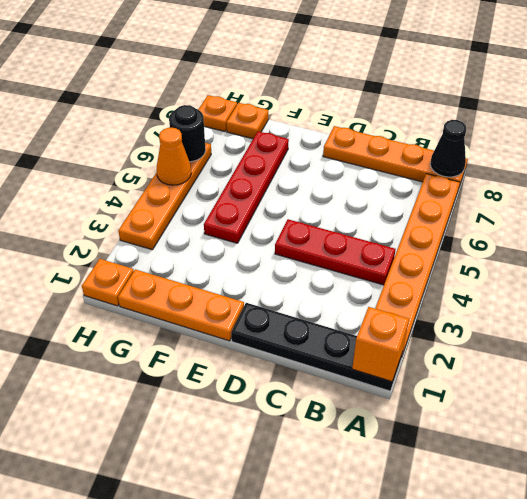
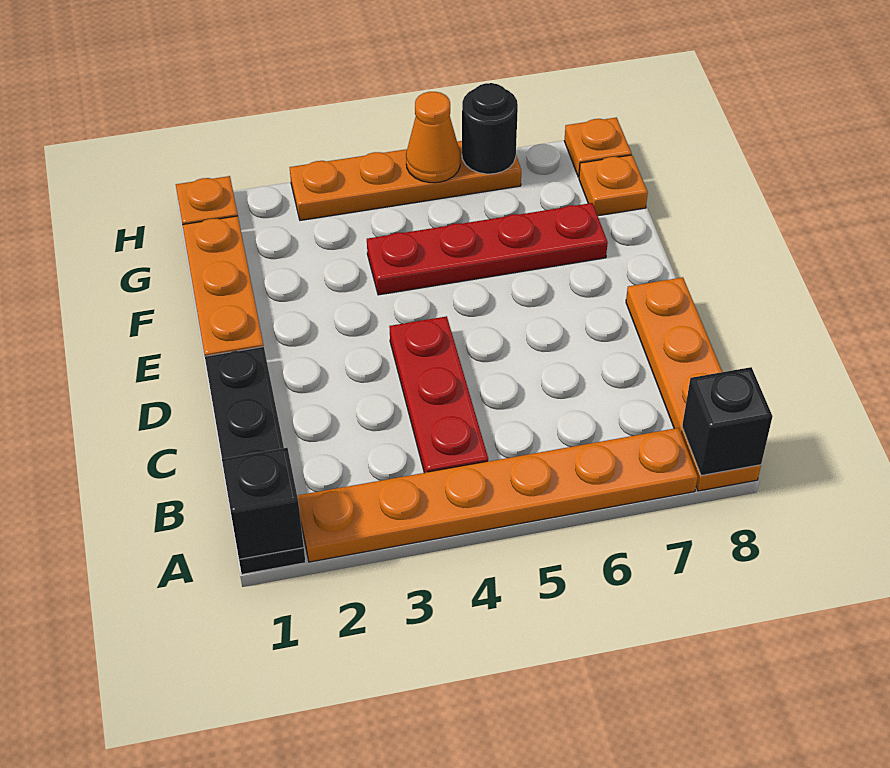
orange 1x1 brick [352,307,409,381] -> black 1x1 brick [222,448,304,559]
black 1x1 cone [430,120,466,177] -> black 1x1 brick [682,367,772,475]

